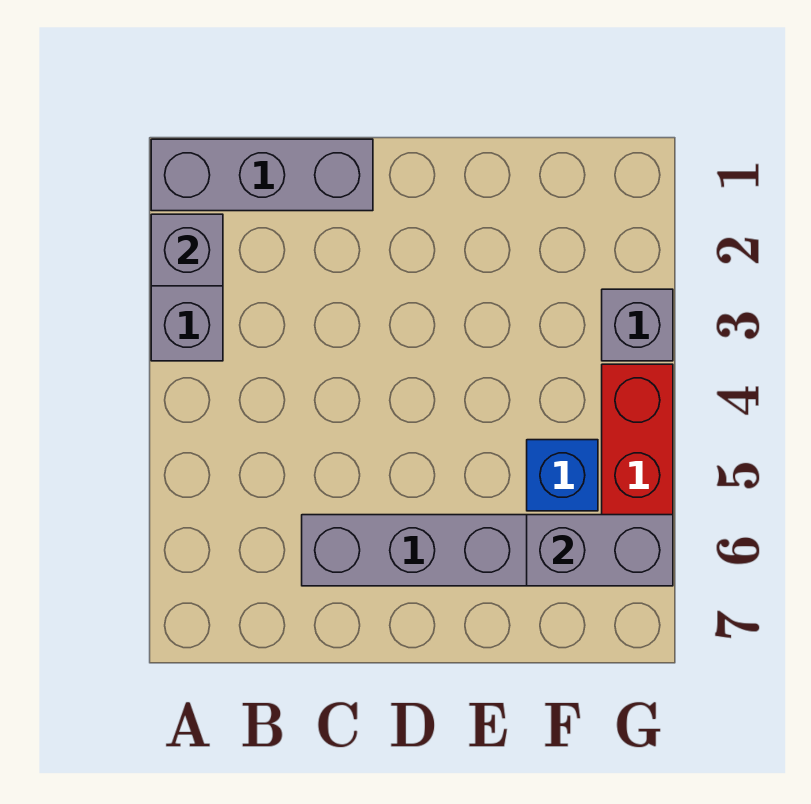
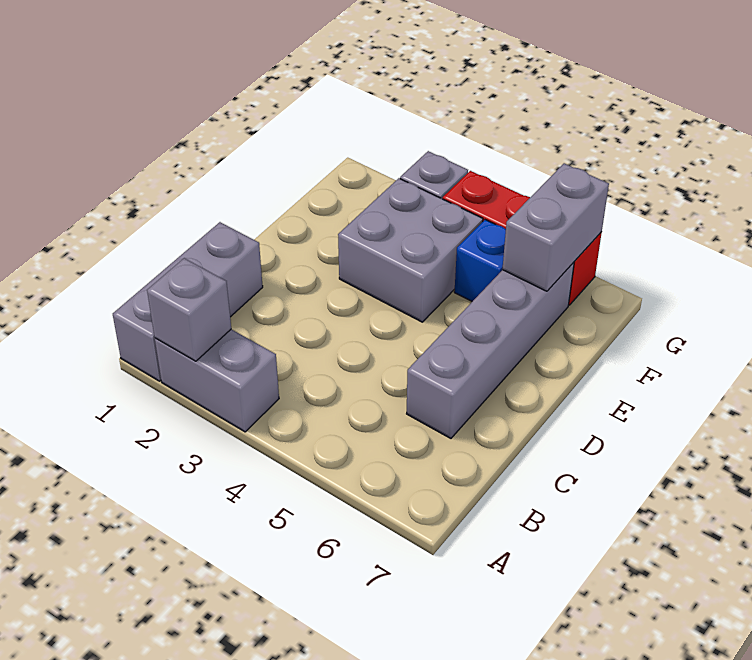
none -> grey 2x2 brick [338,178,483,322]

